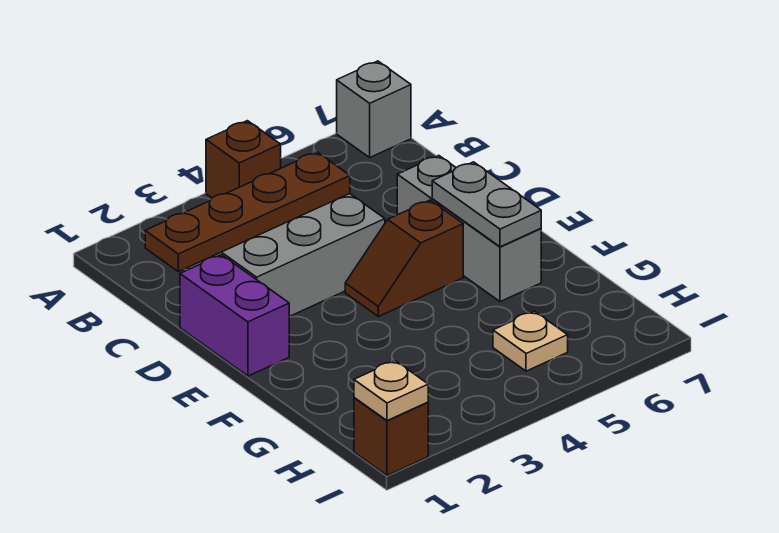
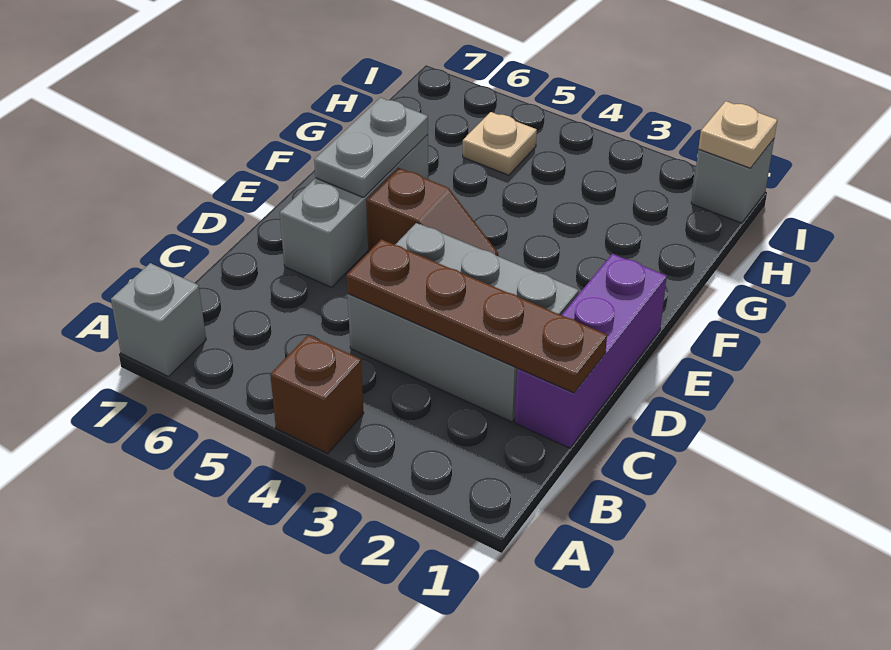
purple 1x2 brick [180,255,289,376] -> purple 1x3 brick [515,254,667,448]
brown 1x1 brick [354,398,428,475] -> grey 1x1 brick [691,139,774,223]

